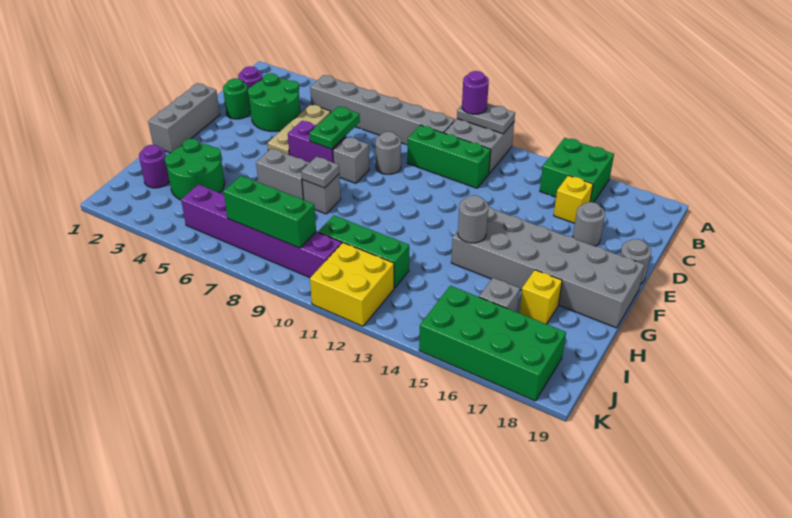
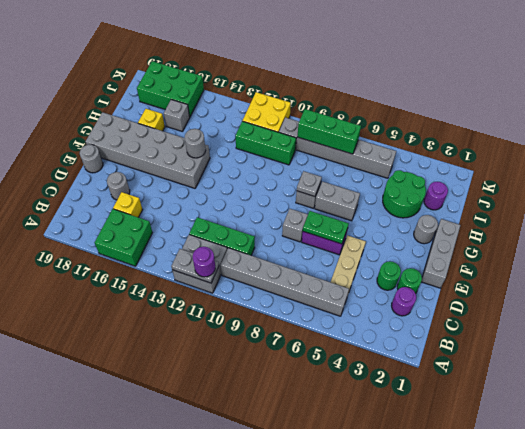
green 2x2 round brick [248,73,300,131] -> green 1x1 round brick [377,261,401,290]
green 1x2 plate [309,106,360,149] -> green 1x2 plate turned to [303,211,348,244]
grey 1x1 round brick [375,132,401,174] -> grey 1x1 round brick moved to [414,215,438,244]
purple 1x6 brick [181,184,342,278] -> grey 1x6 brick [279,117,396,178]
green 2x4 brick [419,286,566,401] -> green 2x3 brick [137,61,204,117]

